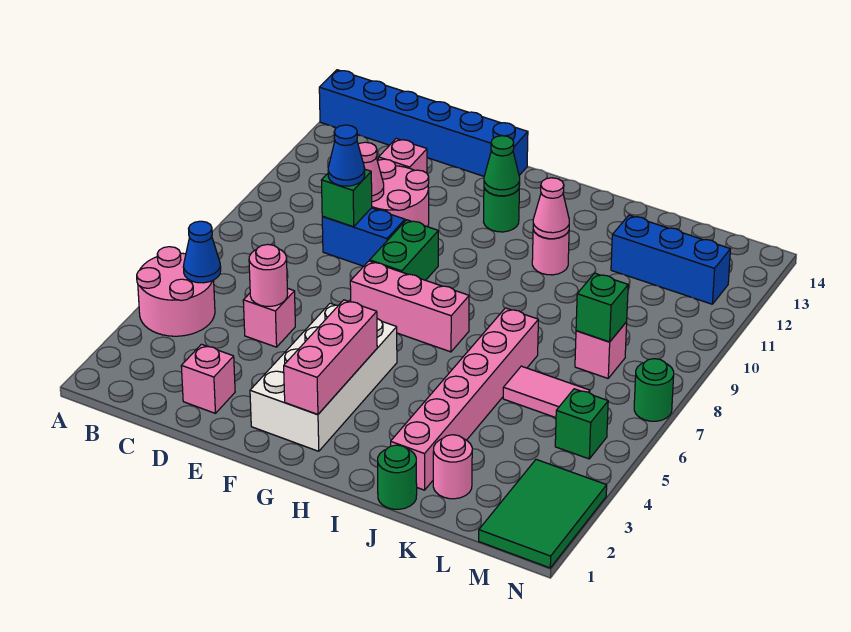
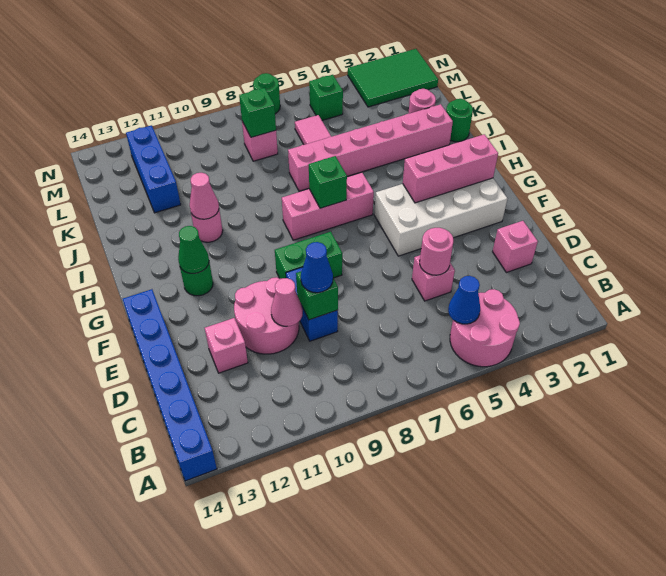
pink 1x3 brick [350,261,469,352] -> pink 1x3 brick turned to [282,173,374,240]
none -> green 1x1 brick [309,156,347,208]

